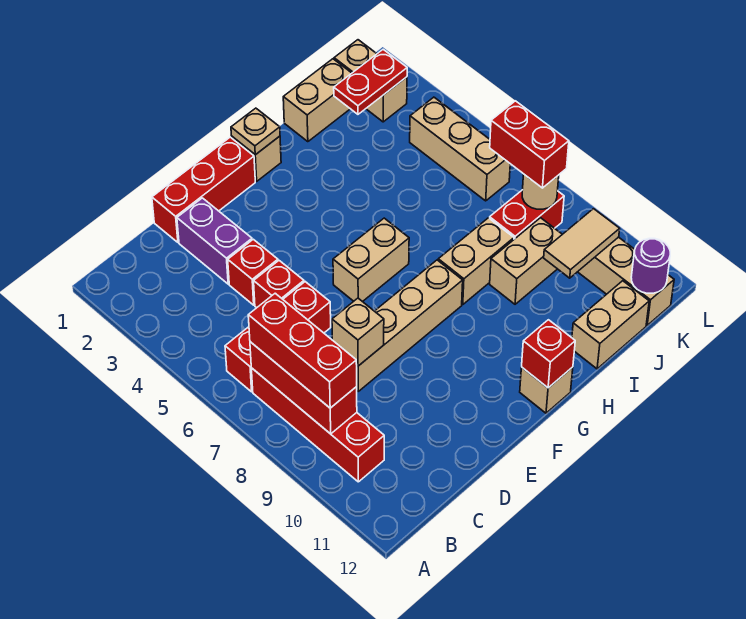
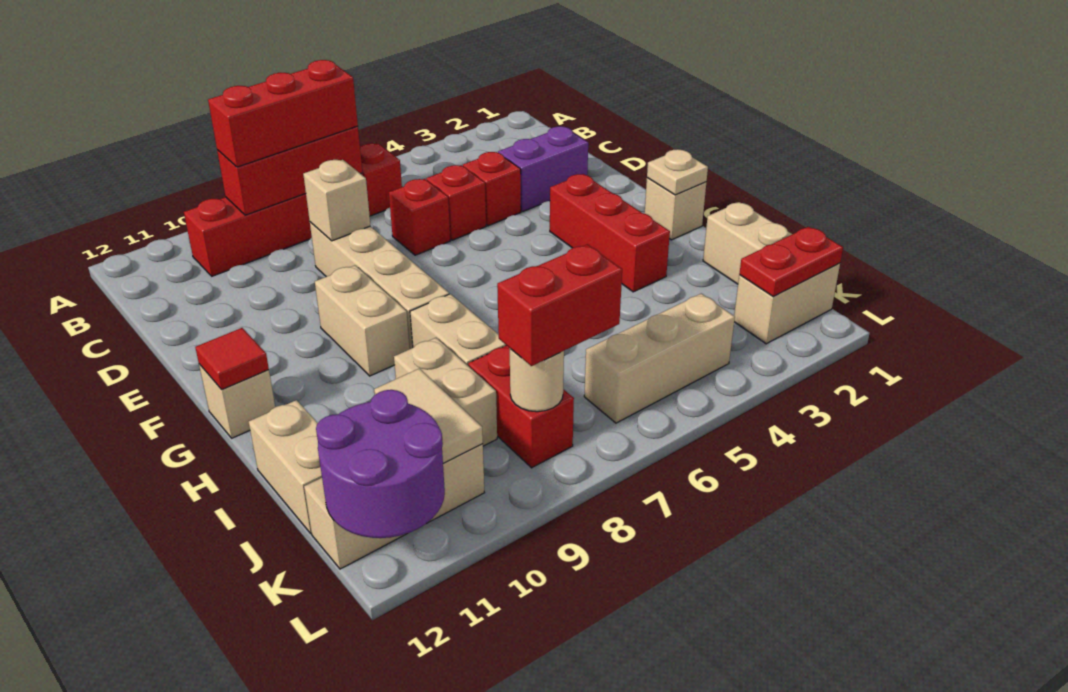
red 1x3 brick [152,137,255,242] -> red 1x3 brick moved to [550,174,670,292]
tan 1x2 brick [333,218,409,302] -> tan 1x2 brick moved to [315,265,410,376]
red 1x1 brick [522,320,575,388] -> red 1x1 tile [195,328,269,390]
red 1x2 plate [334,50,407,114] -> red 1x2 plate turned to [739,227,843,297]
purple 1x1 round brick [631,238,670,293] -> purple 2x2 round brick [316,390,445,538]

